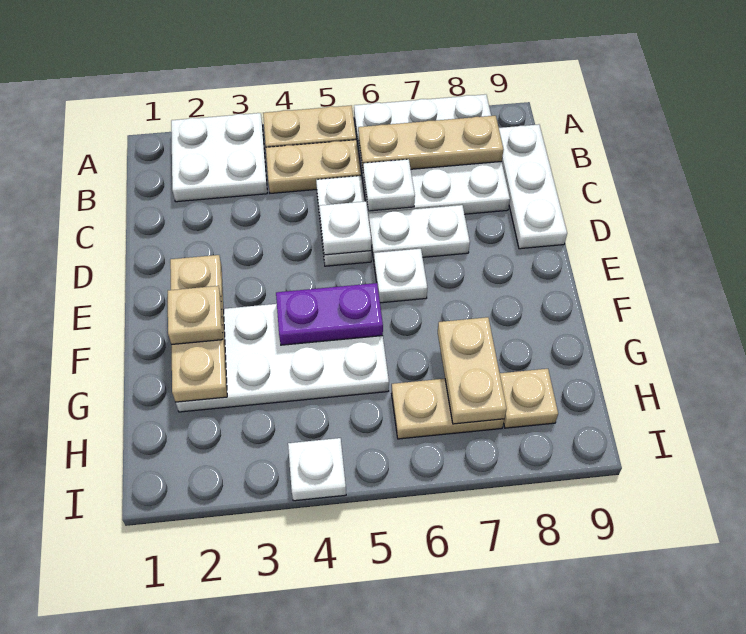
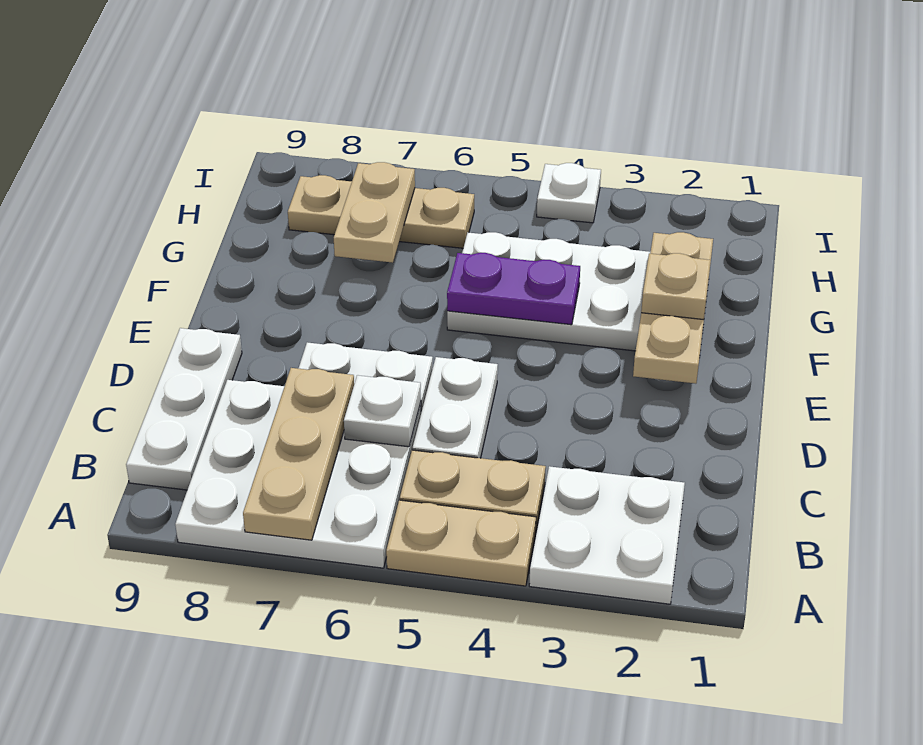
tan 1x3 plate [358,116,504,169] -> tan 1x3 plate turned to [243,368,354,540]
white 1x1 plate [319,201,371,255] -> none
white 1x1 plate [374,249,427,303] -> none

